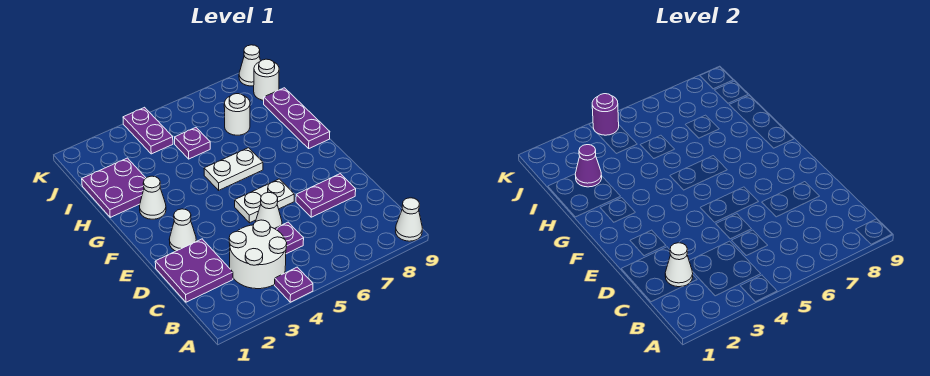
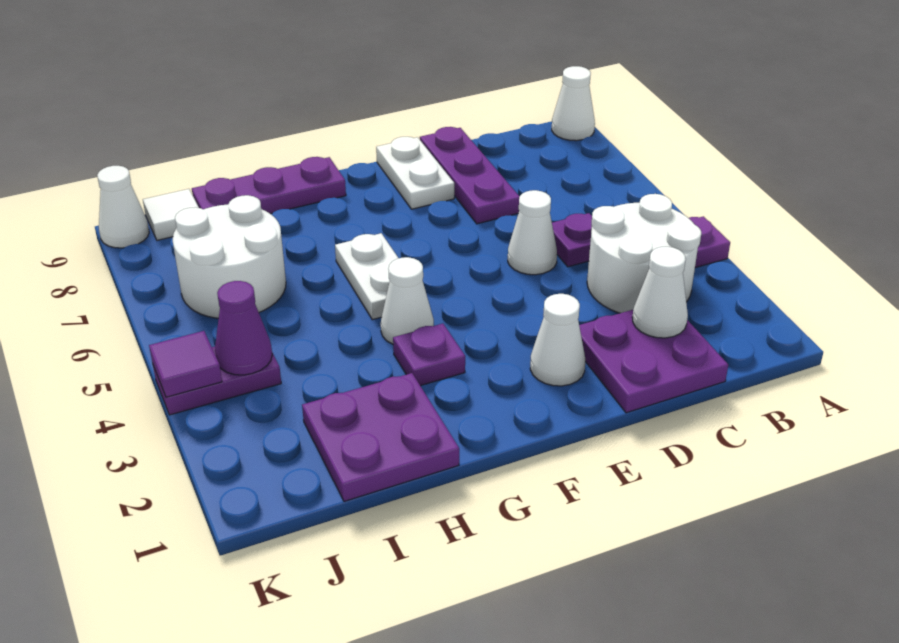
purple 1x2 plate [296,174,356,217] -> purple 1x3 plate [420,127,520,224]
white 1x2 plate [235,179,294,223] -> white 1x2 plate moved to [376,137,454,209]
white 1x1 cone [140,176,166,219] -> white 1x1 cone moved to [381,257,434,344]
purple 1x1 cone [575,145,602,187] -> purple 1x1 cone moved to [215,281,272,375]
purple 1x1 plate [175,128,210,159] -> purple 1x1 plate moved to [393,324,465,386]
white 1x1 round brick [224,94,250,135] -> white 2x2 round brick [173,195,286,318]
white 1x1 round brick [254,59,279,100] -> white 1x1 tile [143,189,199,240]
purple 1x1 round brick [592,94,619,135] -> purple 1x1 tile [149,331,222,397]

